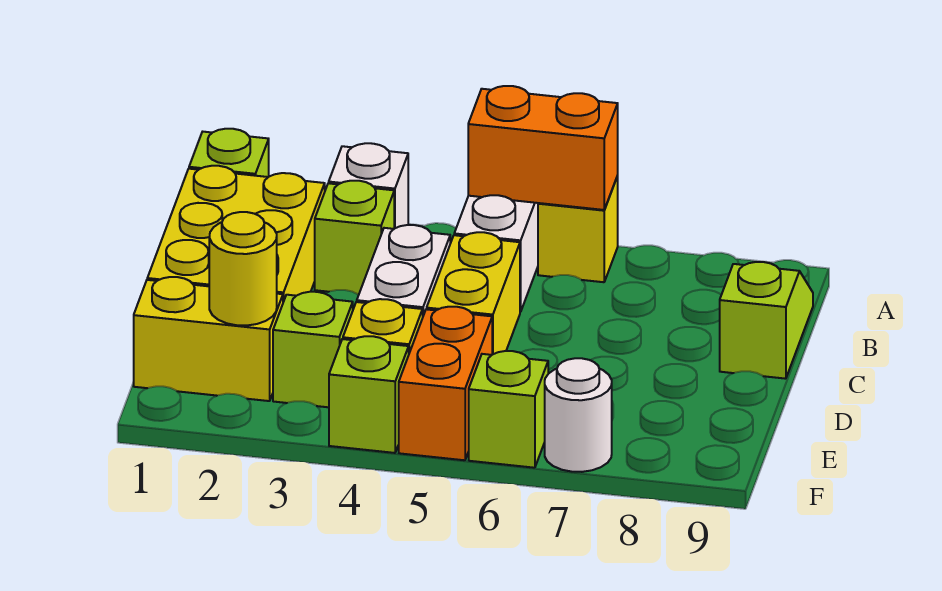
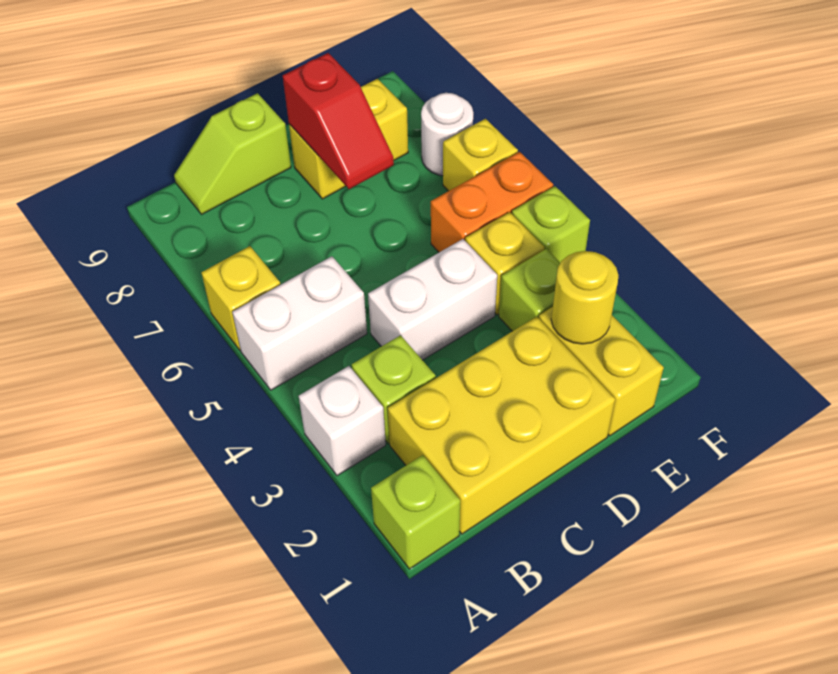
orange 1x2 brick [468,86,618,210] -> none
yellow 1x2 brick [427,232,520,355] -> yellow 1x2 brick moved to [289,79,408,199]
none -> red 1x2 slope [283,53,394,189]
lime 1x1 brick [469,351,548,468] -> yellow 1x1 brick [443,119,518,191]

